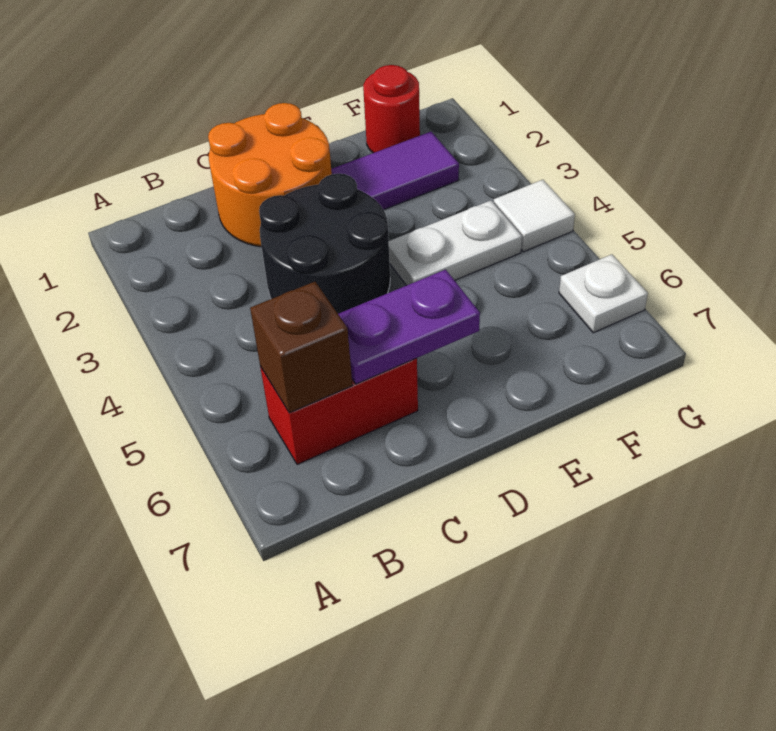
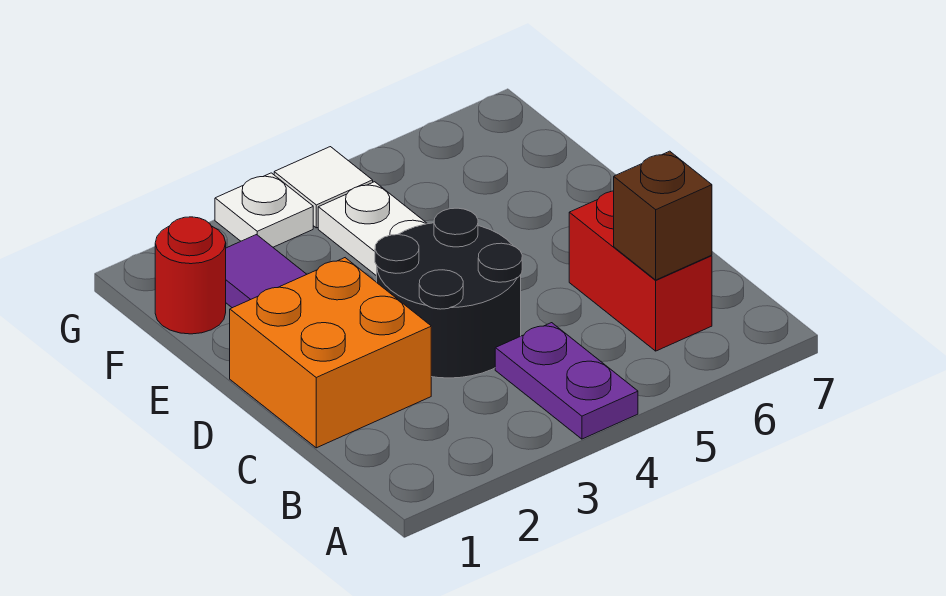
orange 2x2 round brick [208,103,332,247] -> orange 2x2 brick [230,258,431,448]
purple 1x2 plate [338,270,480,384] -> purple 1x2 plate moved to [495,323,638,439]
white 1x1 plate [559,254,648,333] -> white 1x1 plate moved to [215,173,313,247]

